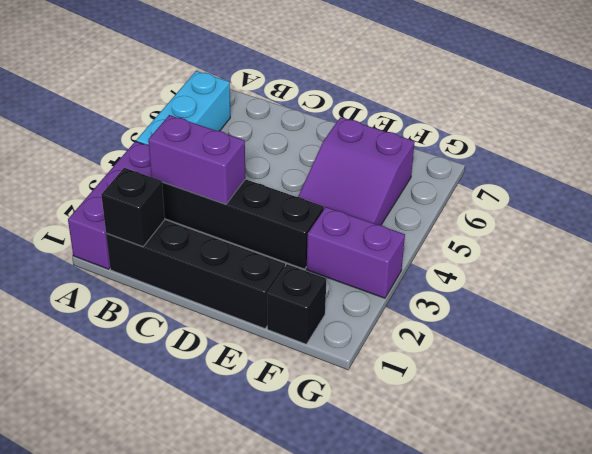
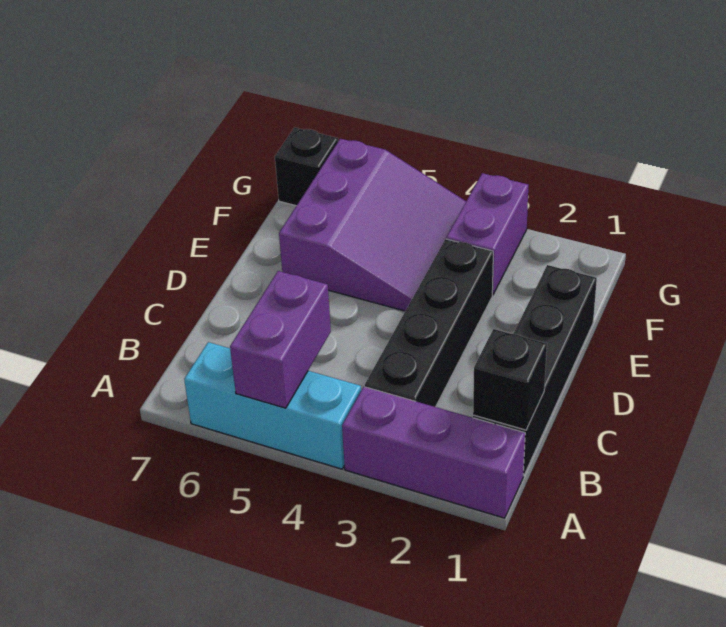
purple 1x2 brick [148,115,245,204] -> purple 1x2 brick moved to [230,271,331,408]
purple 2x3 slope [298,117,415,225] -> purple 3x3 slope [279,139,466,311]
black 1x1 brick [267,264,326,344] -> black 1x1 brick moved to [275,127,338,206]

